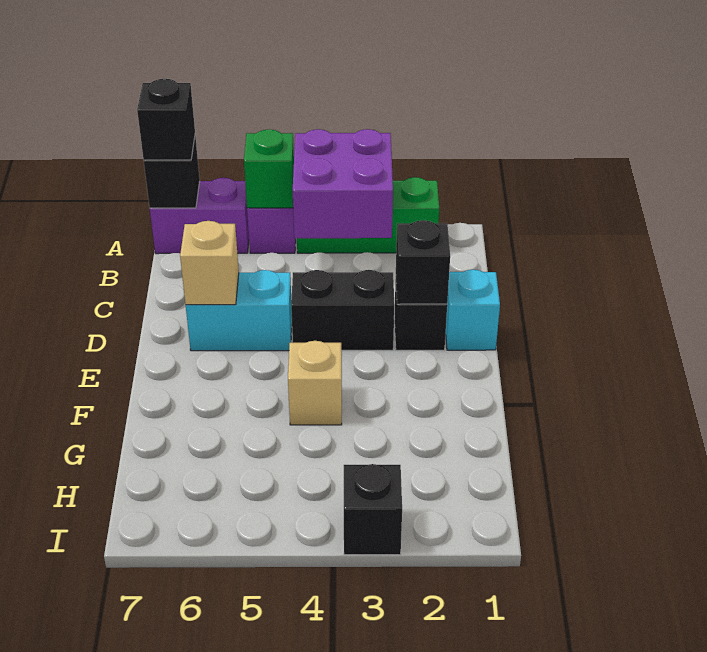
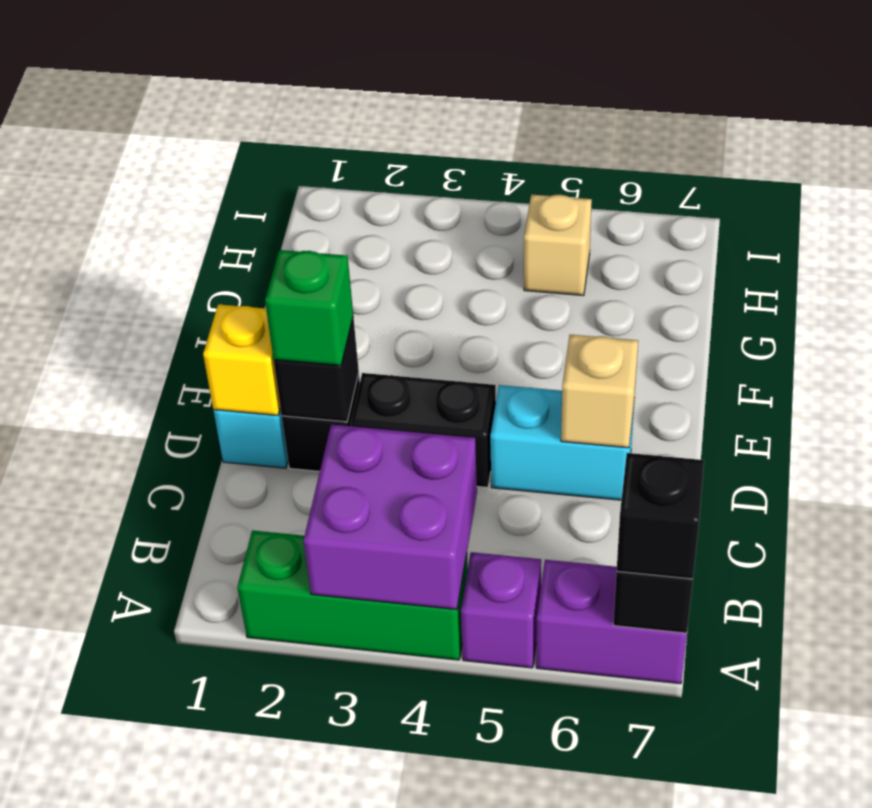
green 1x1 brick [244,130,294,208] -> green 1x1 brick moved to [265,250,353,366]
none -> yellow 1x1 brick [203,304,280,415]
tan 1x1 brick [288,341,342,425] -> tan 1x1 brick moved to [524,194,592,295]
black 1x1 brick [344,464,402,555] -> none

